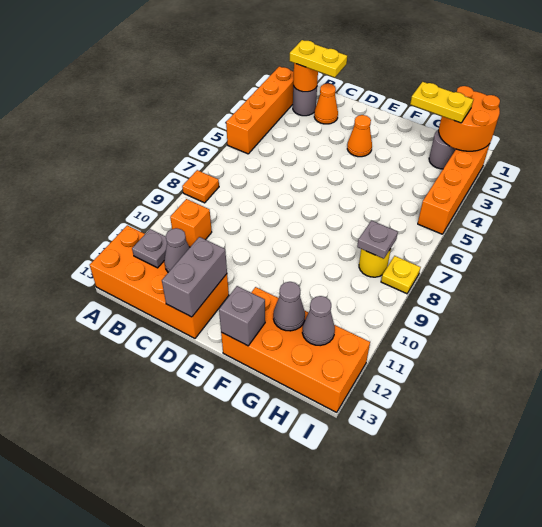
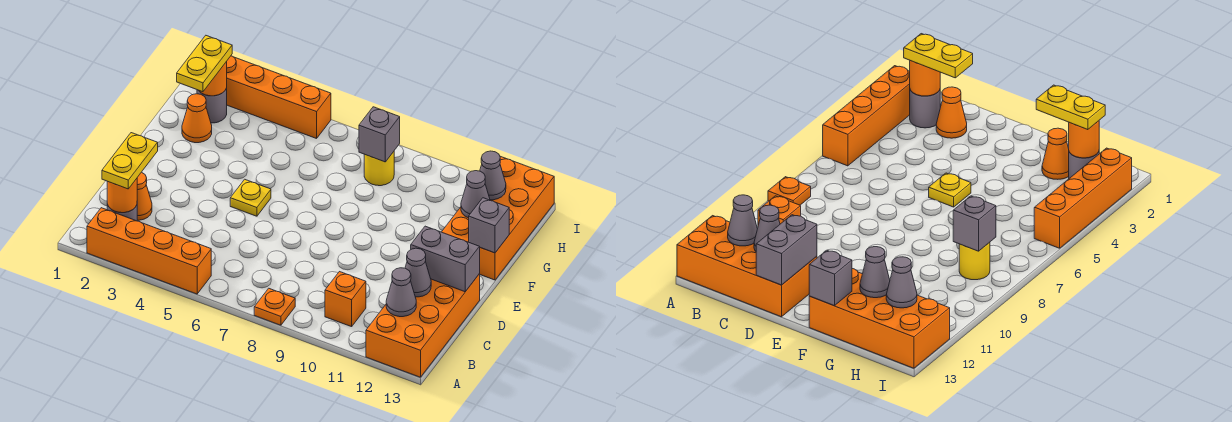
grey 1x1 plate [132,229,167,268] -> grey 1x1 cone [386,268,416,317]
orange 1x1 cone [347,115,372,157] -> orange 1x1 cone moved to [182,94,212,143]
orange 2x2 round brick [439,86,500,151] -> orange 1x1 round brick [200,61,227,96]
grey 1x1 plate [357,221,398,259] -> grey 1x1 brick [359,107,400,162]
yellow 1x1 plate [381,256,421,294] -> yellow 1x1 plate moved to [230,179,271,216]

